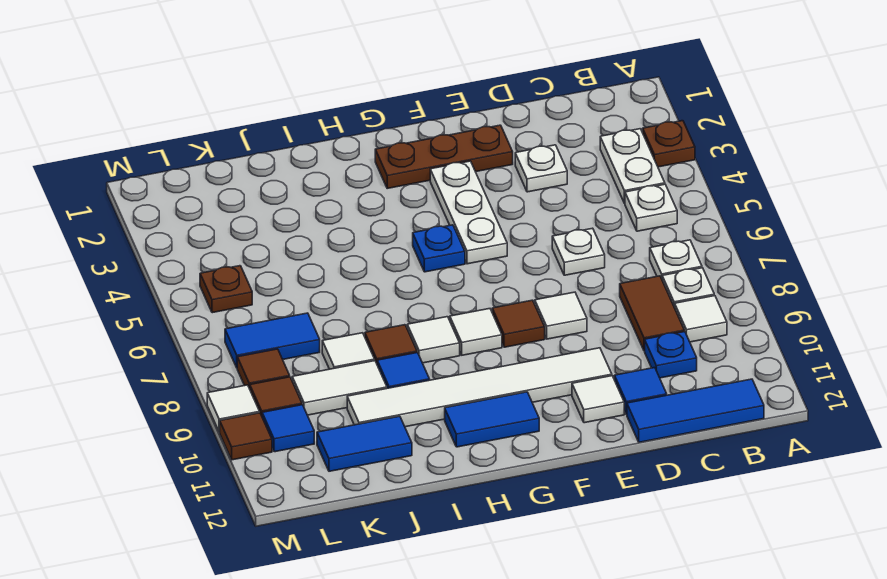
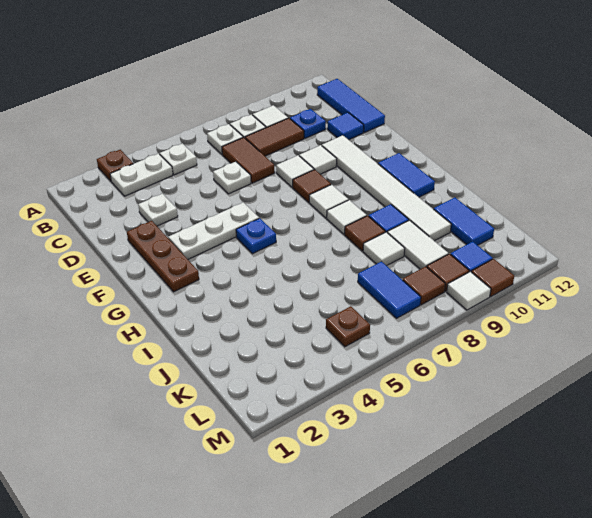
none -> brown 1x2 tile [222,137,275,183]
white 1x1 tile [572,376,624,423] -> white 1x1 tile moved to [299,145,337,174]

